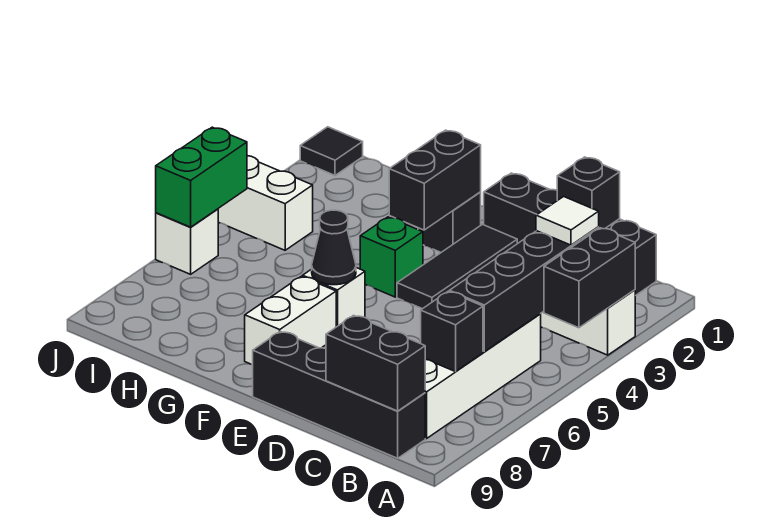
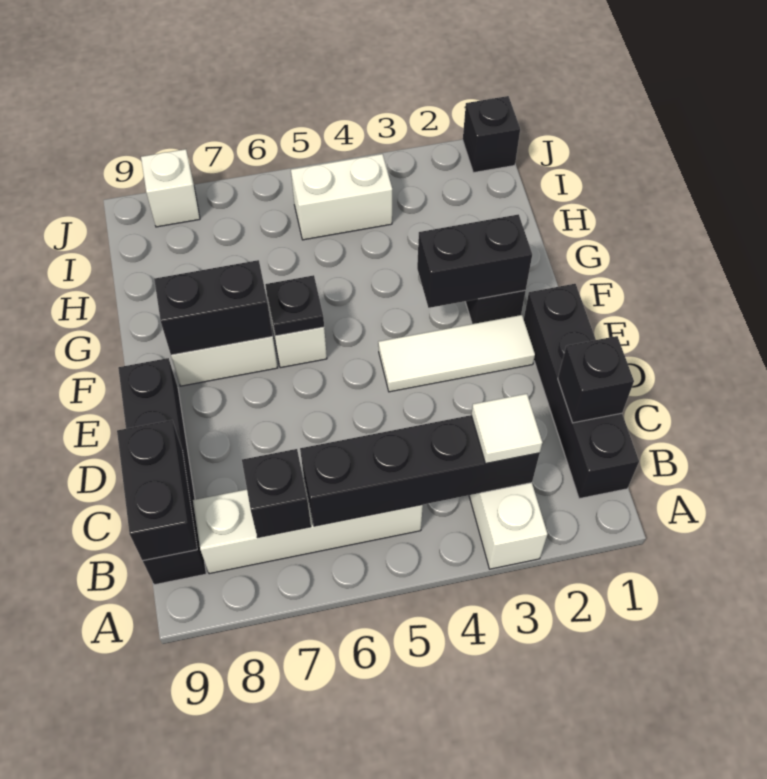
black 1x2 brick [544,228,635,328] -> black 1x2 brick moved to [154,260,273,355]
black 1x3 tile [397,224,517,309] -> white 1x3 tile [378,315,535,392]
green 1x1 brick [360,217,423,297] -> none
black 1x1 cone [312,210,356,285] -> black 1x1 plate [265,275,324,336]
white 1x2 brick [218,156,313,250] -> white 1x2 brick turned to [291,154,392,240]
black 1x1 tile [300,127,363,175] -> black 1x1 brick [463,96,520,173]
green 1x2 brick [156,127,247,227] -> none
white 1x1 brick [156,209,219,274] -> white 1x1 brick moved to [141,149,200,227]

